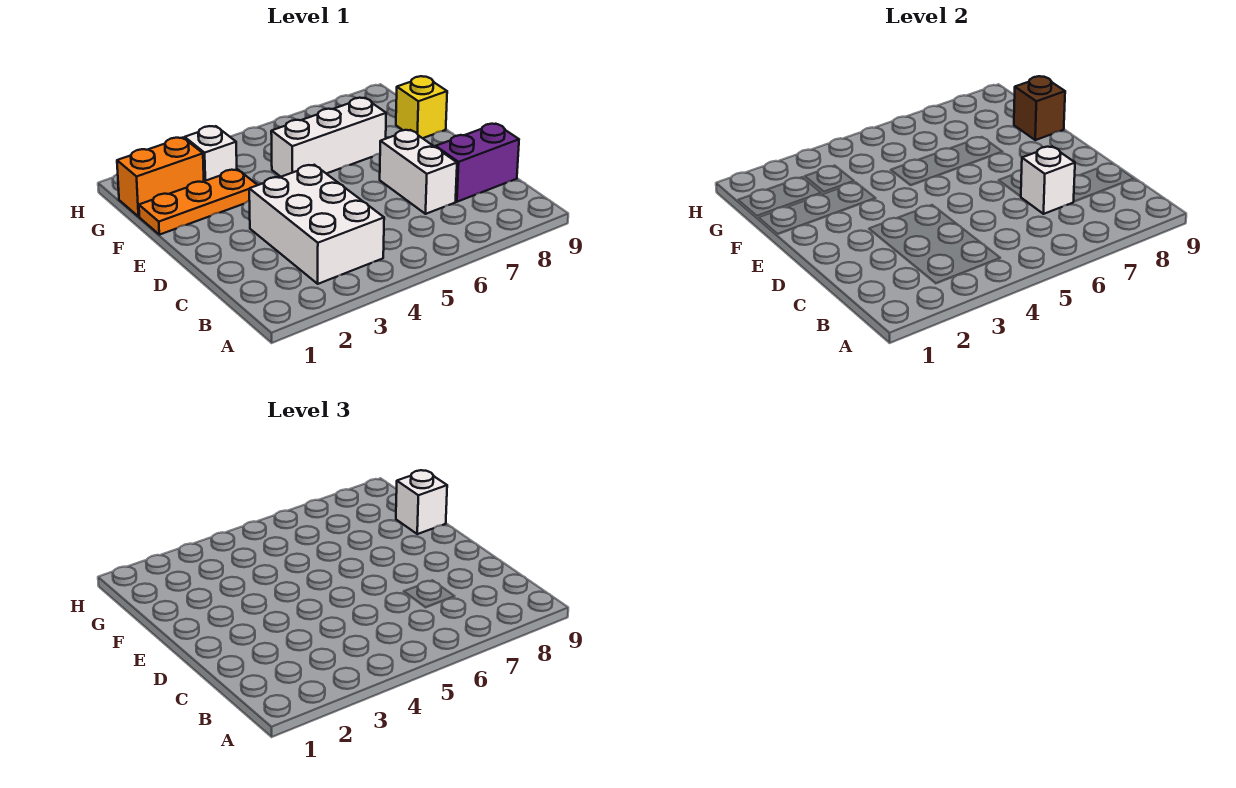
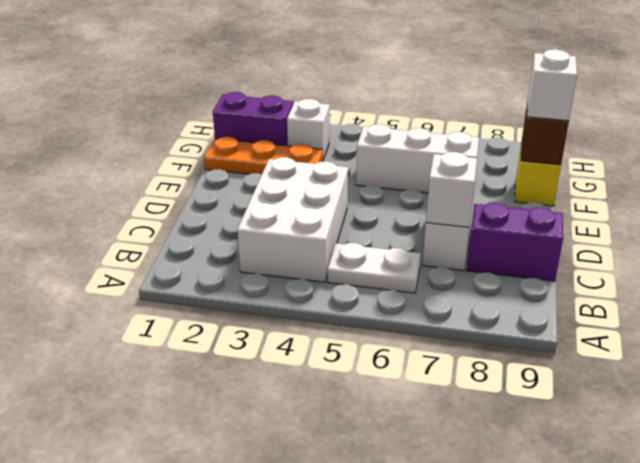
none -> white 1x2 plate [328,243,421,293]
orange 1x2 brick [117,138,204,216] -> purple 1x2 brick [213,92,293,146]

